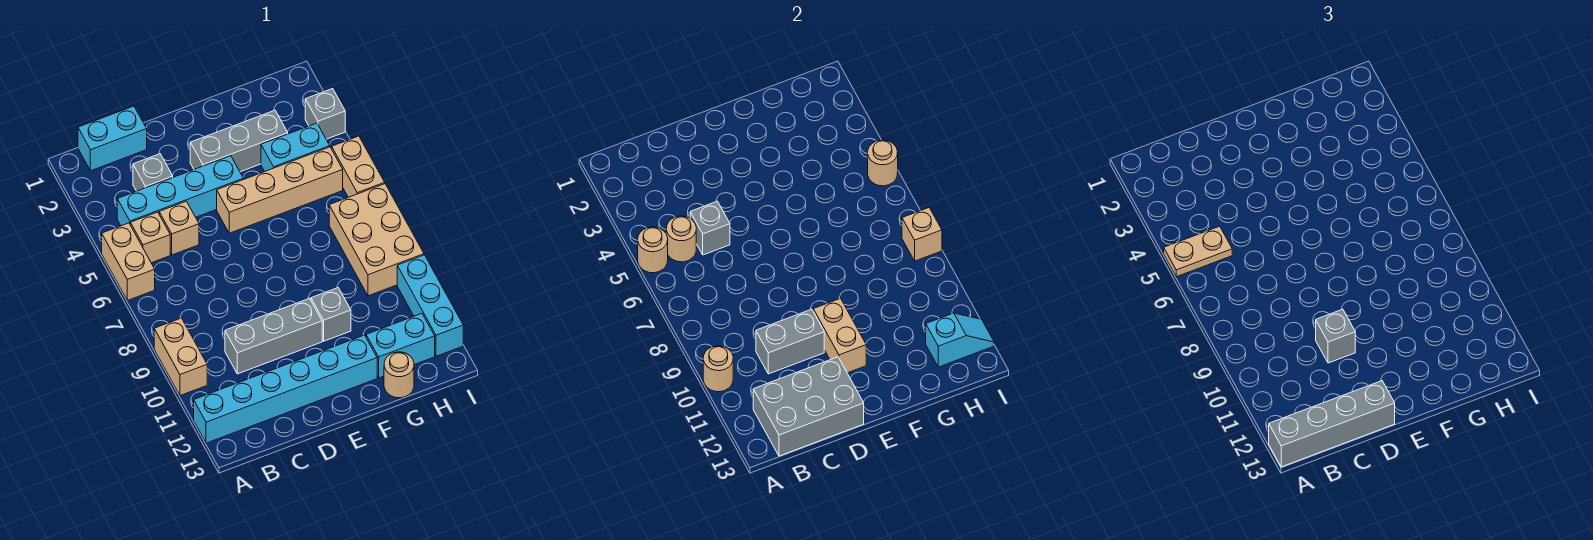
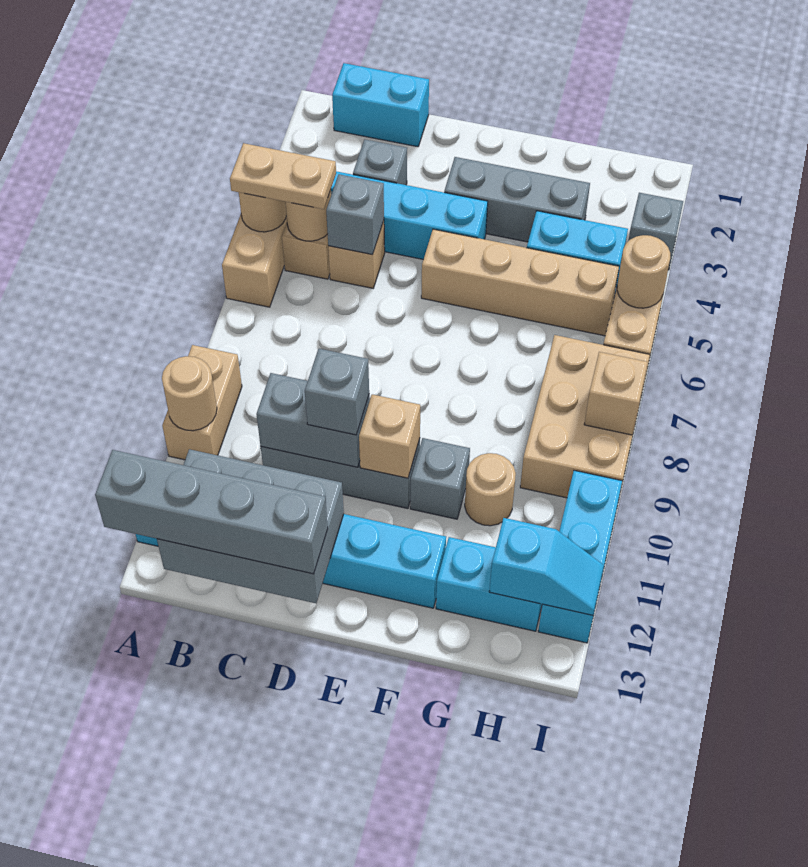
tan 1x2 brick [813,298,866,373] -> tan 1x1 brick [359,394,420,478]
tan 1x1 round brick [384,352,414,398] -> tan 1x1 round brick moved to [465,453,516,526]

